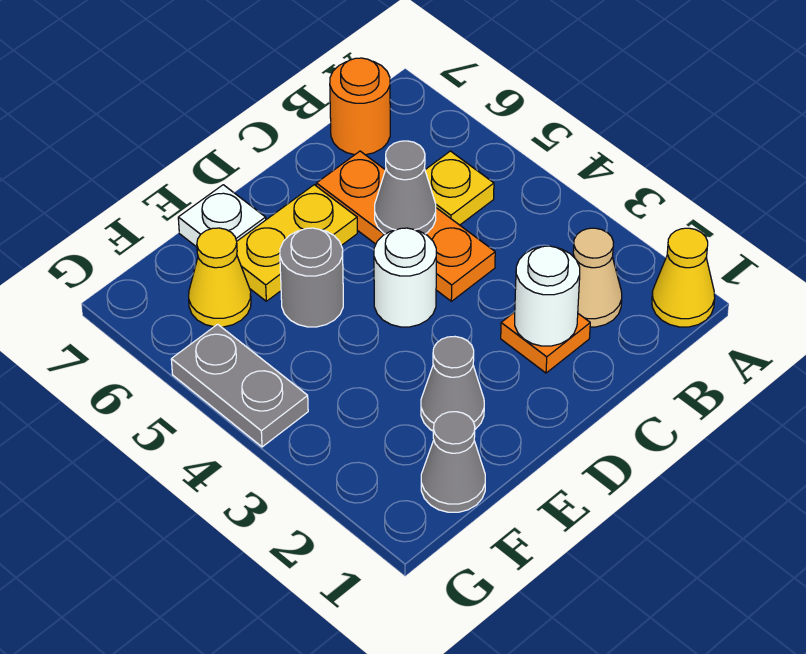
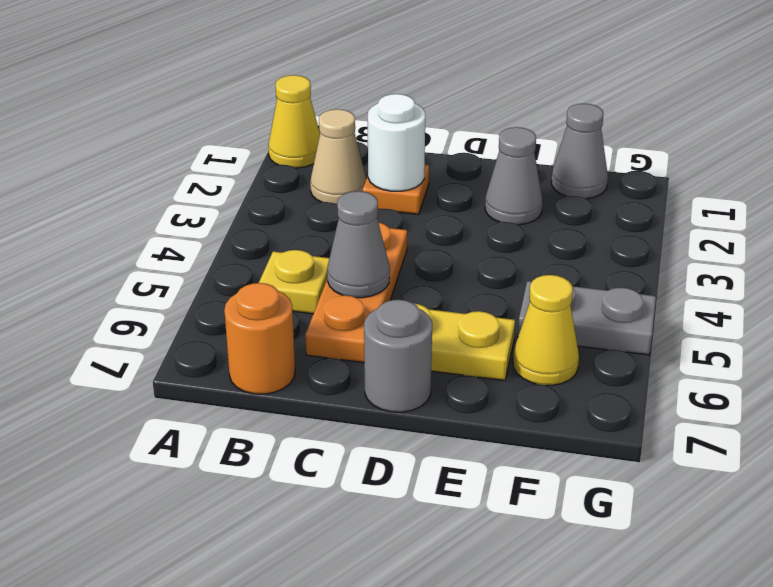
white 1x1 round brick [374,228,436,327] -> none
grey 1x1 round brick [280,228,343,327] -> grey 1x1 round brick moved to [364,300,432,412]
white 1x1 plate [178,185,266,247] -> none
grey 1x2 plate [171,324,308,447] -> grey 1x2 plate turned to [518,281,656,355]

